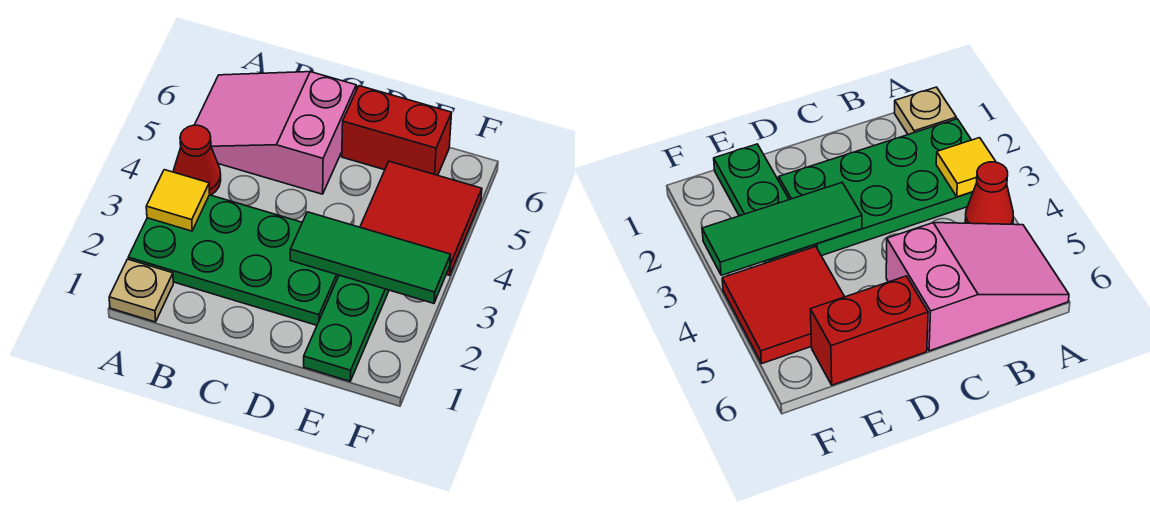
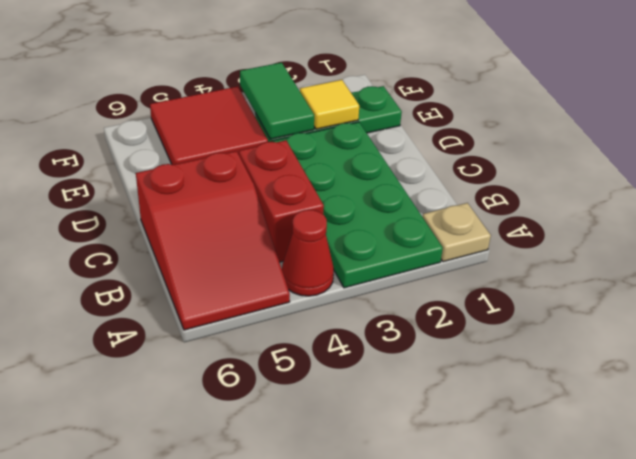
yellow 1x1 tile [146,170,210,231] -> yellow 1x1 tile moved to [300,80,359,129]
pink 2x3 slope [195,72,356,194] -> red 2x3 slope [136,151,290,330]
green 1x3 tile [290,212,451,303] -> green 1x2 tile [240,63,314,139]
red 1x2 brick [342,86,452,175] -> red 1x2 brick moved to [239,140,324,262]

